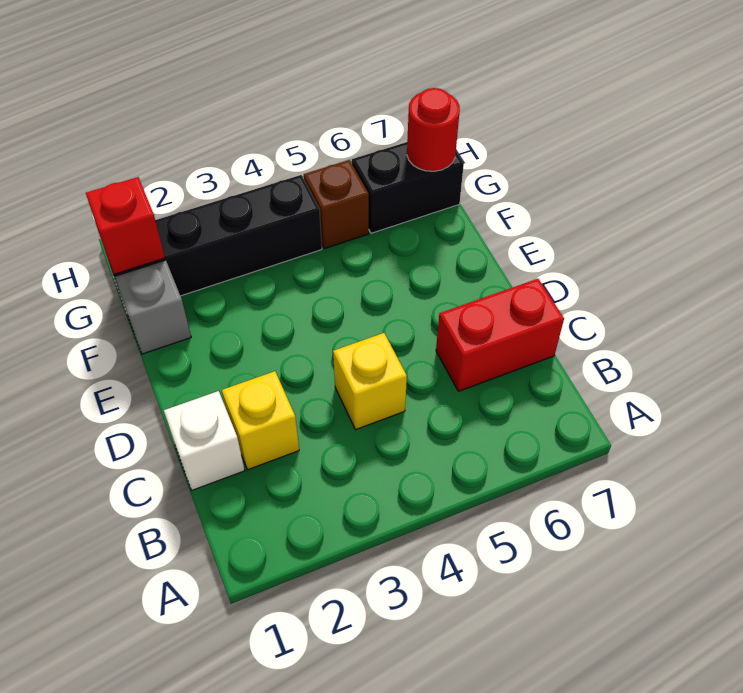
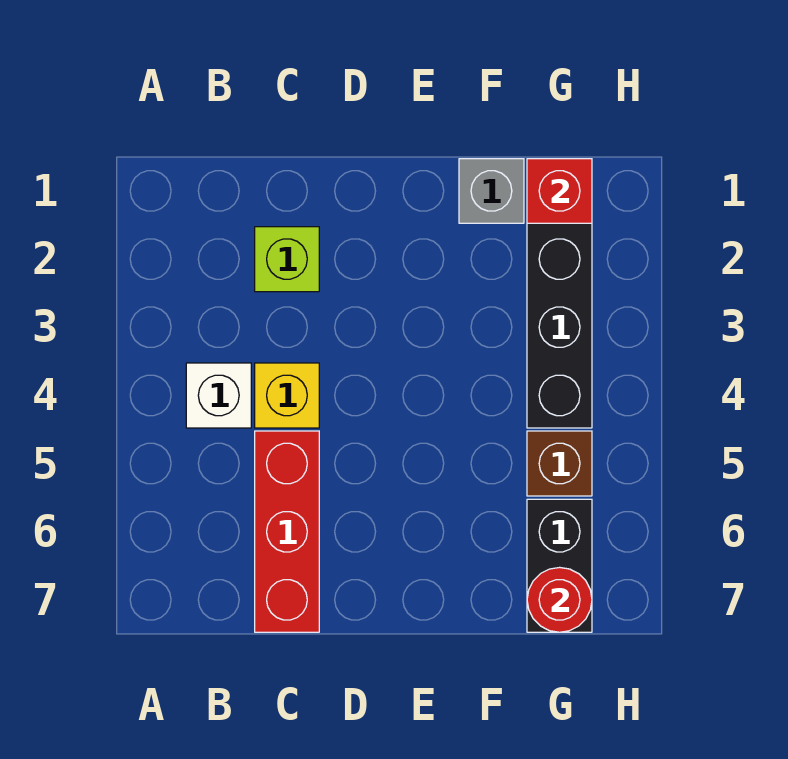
white 1x1 brick [164,391,245,490] -> white 1x1 brick moved to [186,363,251,428]
yellow 1x1 brick [222,371,299,470] -> lime 1x1 brick [255,227,319,292]
red 1x2 brick [436,279,564,391] -> red 1x3 brick [255,431,319,632]

